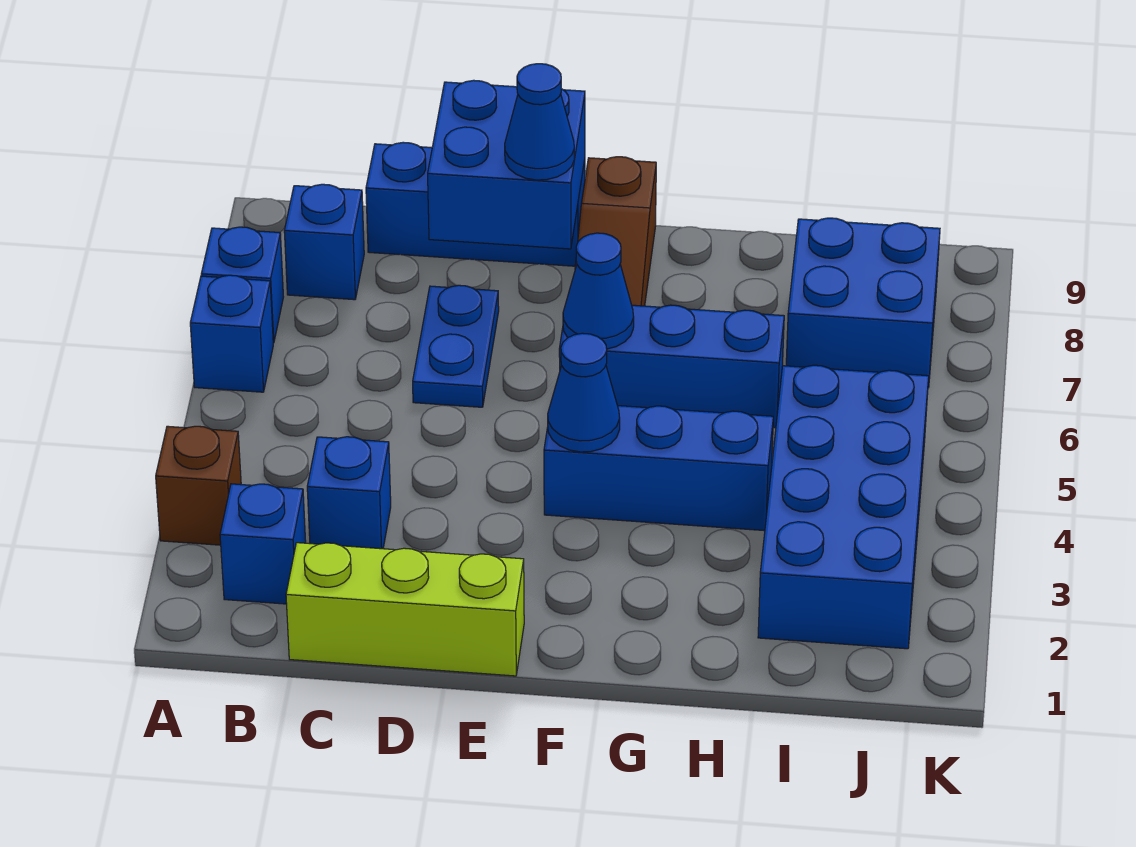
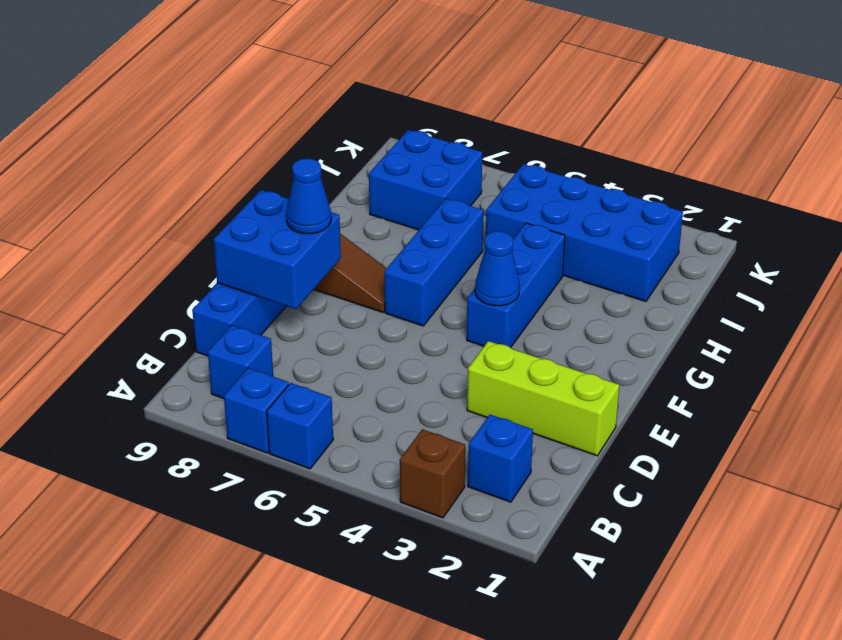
lime 1x3 brick [286,543,524,676] -> lime 1x3 brick turned to [467,341,619,456]
blue 1x1 brick [307,437,391,549] -> none
blue 1x2 plate [413,285,499,407] -> none
blue 1x1 cone [563,233,634,349] -> none

